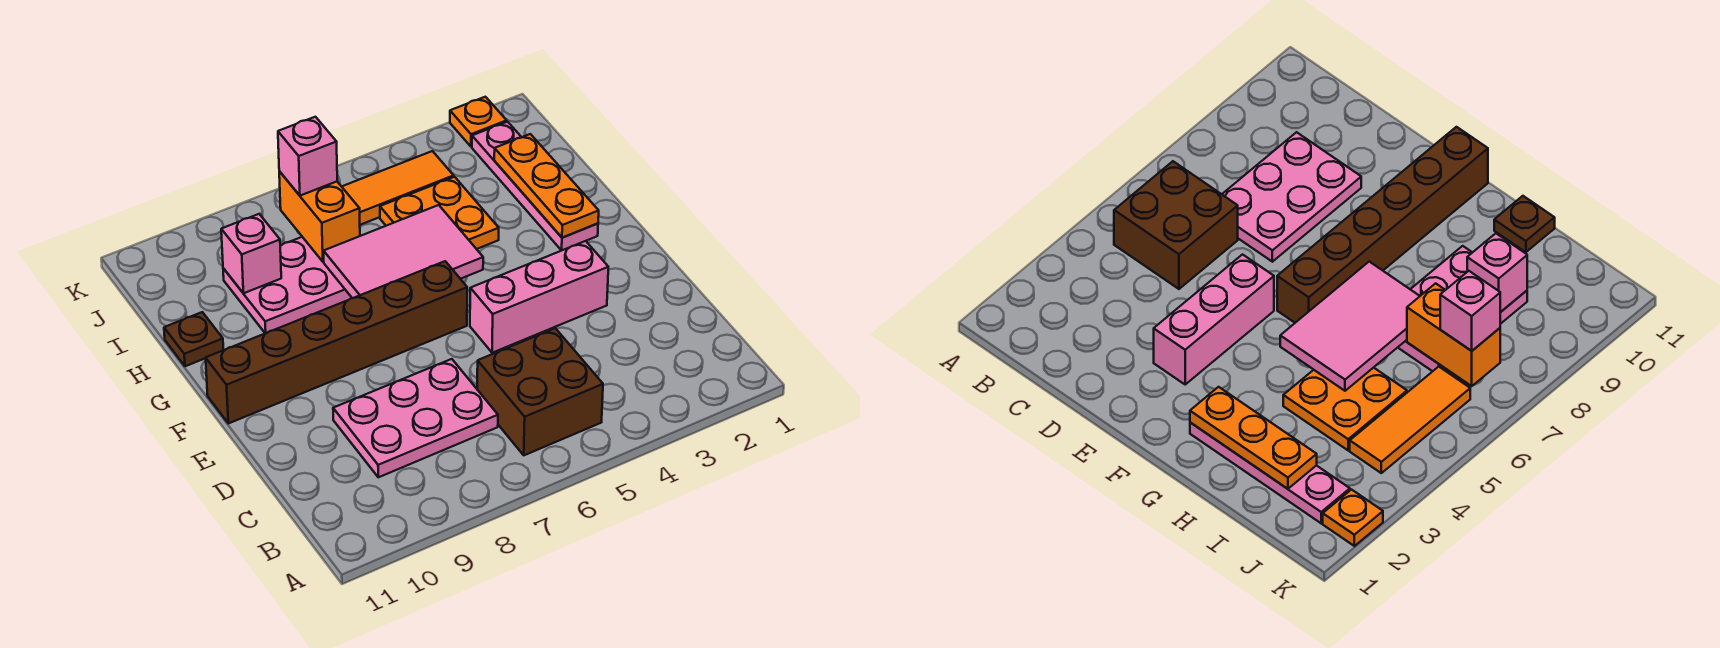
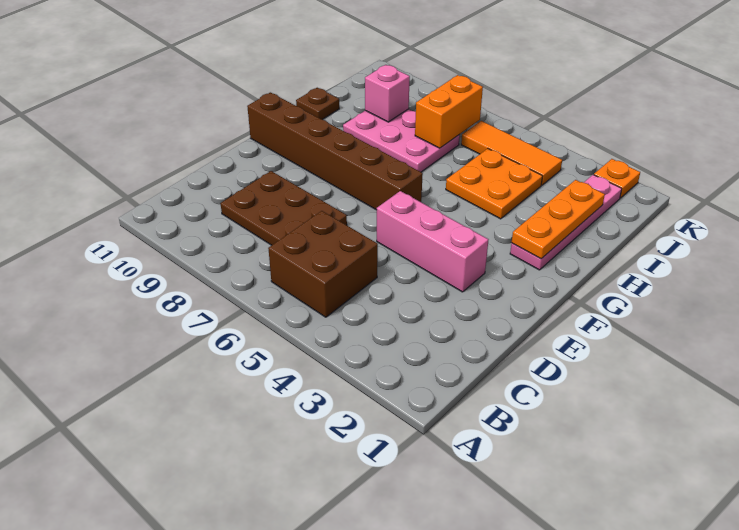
pink 2x3 plate [333,359,498,477] -> brown 2x3 plate [220,171,347,245]
pink 2x3 tile [324,205,483,298] -> none
pink 1x1 brick [278,117,337,196] -> none

